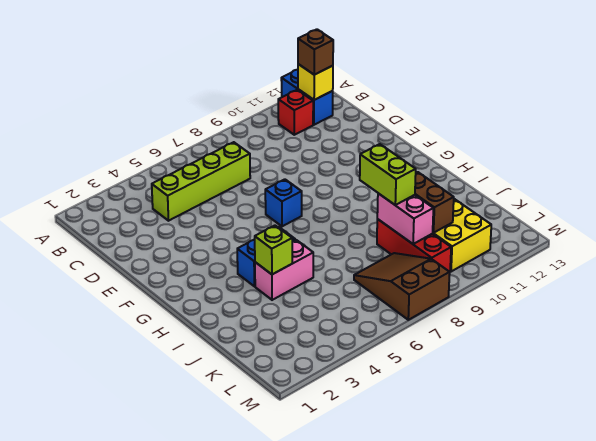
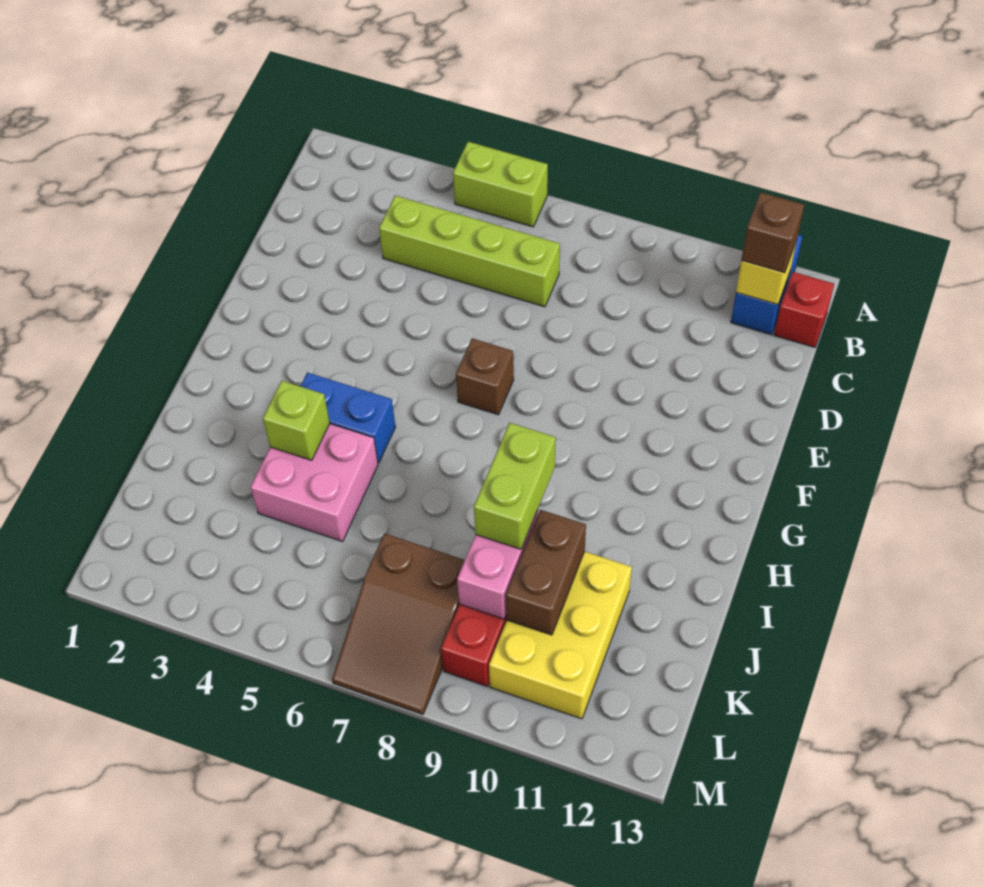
none -> lime 1x2 brick [453,142,548,227]
red 1x1 brick [278,90,313,135] -> red 1x1 brick moved to [774,272,834,347]
blue 1x1 brick [265,179,302,226] -> brown 1x1 brick [456,338,514,415]
pink 1x2 brick [255,240,313,300] -> pink 2x2 brick [250,424,378,541]
brown 2x3 slope [354,253,450,320] -> brown 2x3 slope turned to [332,533,465,715]

